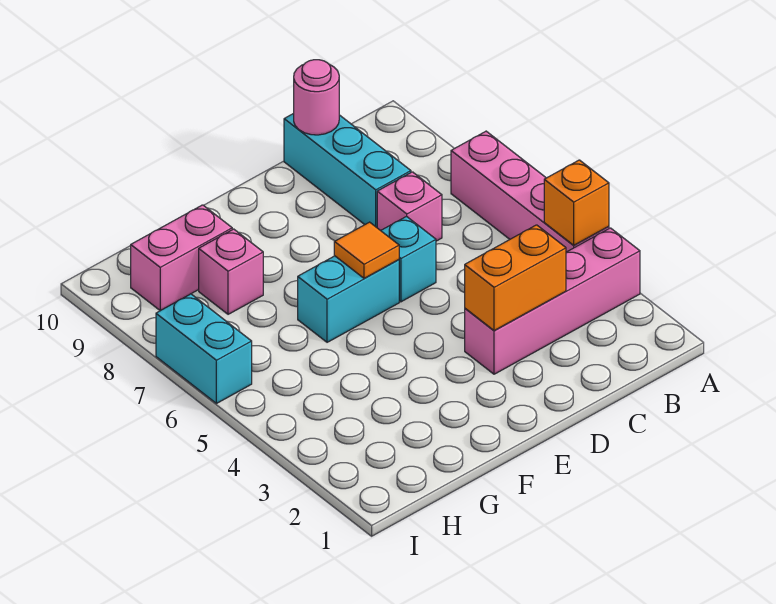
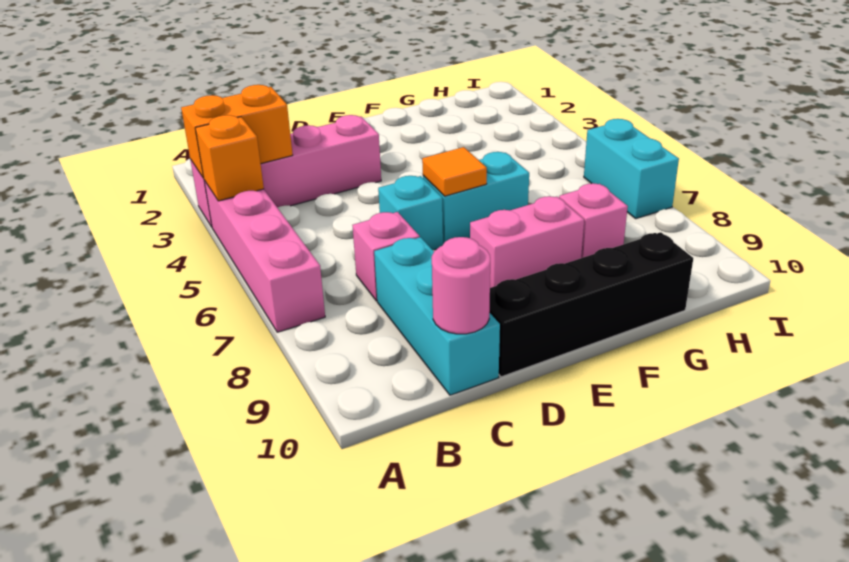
orange 1x2 brick [465,225,566,331] -> orange 1x2 brick moved to [181,85,293,178]
none -> black 1x4 brick [489,232,693,377]
pink 1x2 brick [131,205,232,311] -> pink 1x2 brick moved to [470,196,584,288]

